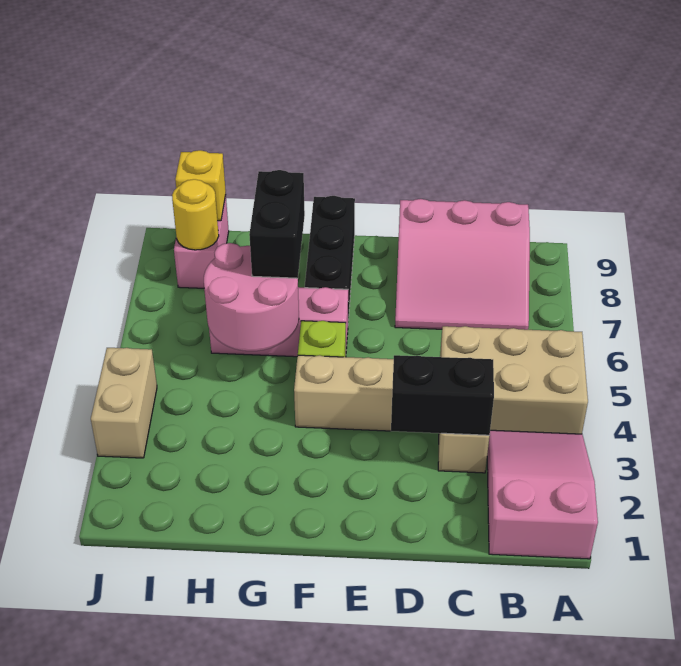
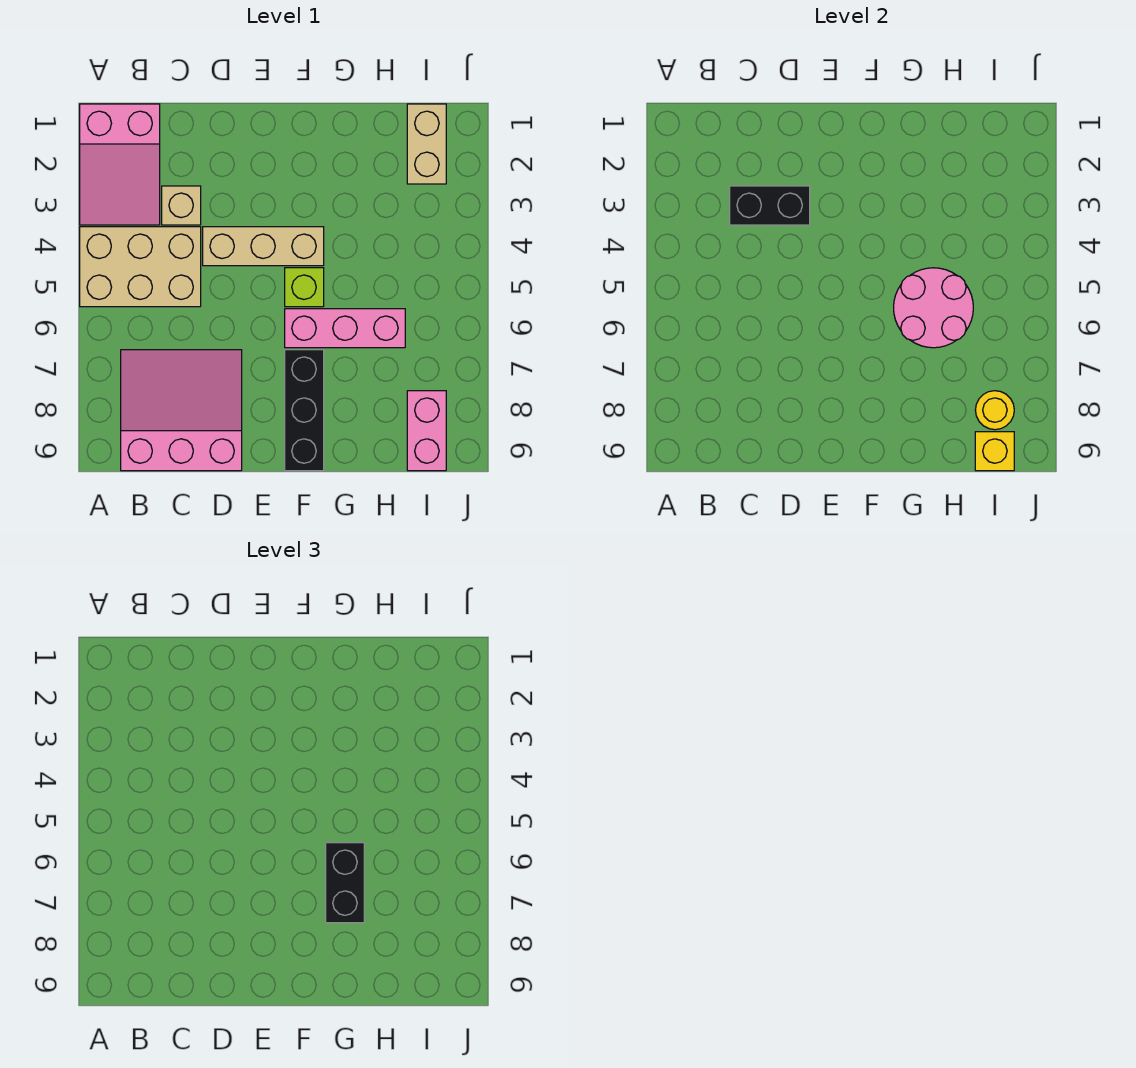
tan 1x2 brick [91,348,157,458] -> tan 1x2 brick moved to [407,104,446,184]

